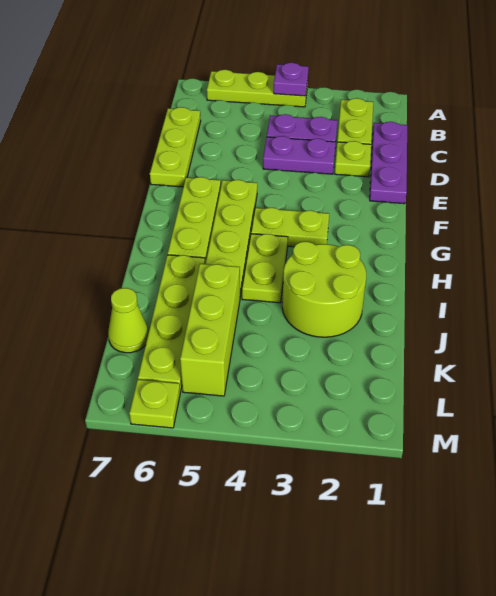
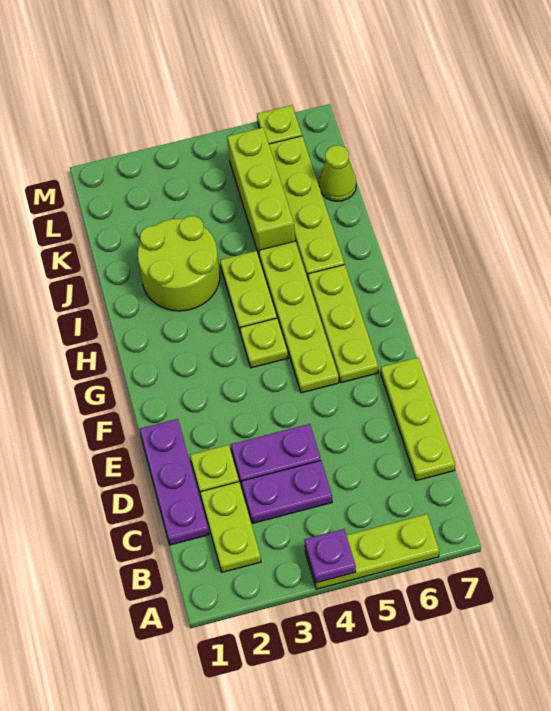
lime 1x2 plate [251,208,329,247] -> lime 1x1 plate [240,318,288,368]

